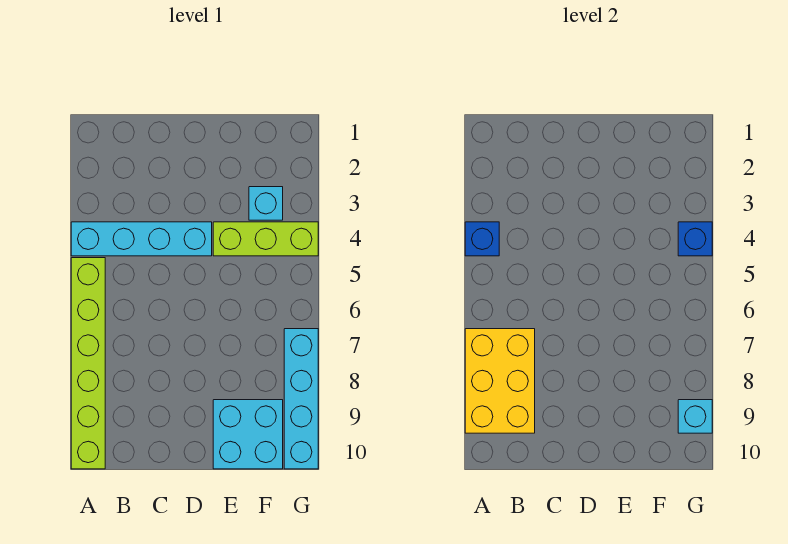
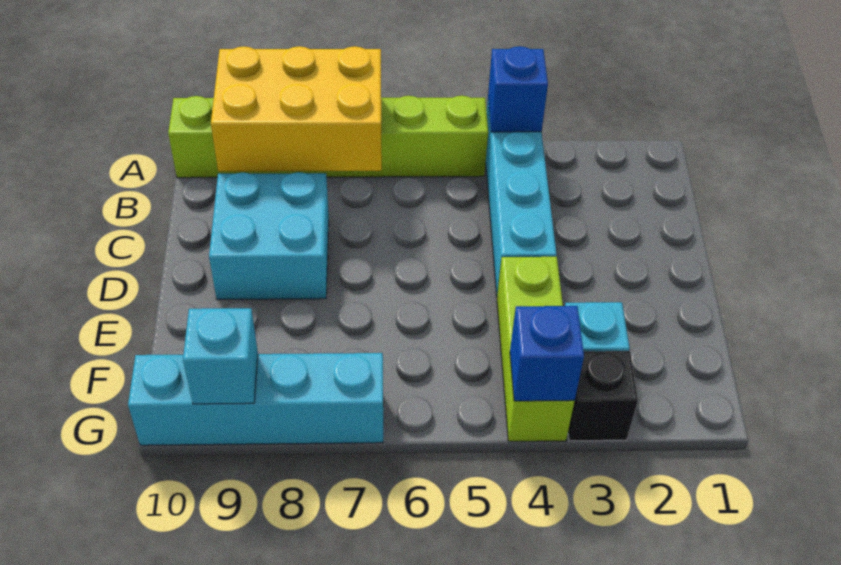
cyan 2x2 brick [213,400,283,469] -> cyan 2x2 brick moved to [209,172,329,300]
none -> black 1x1 brick [568,351,638,441]

